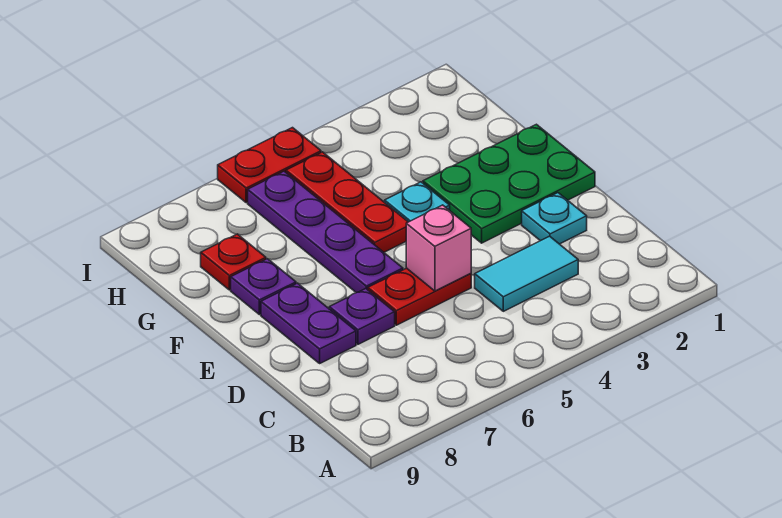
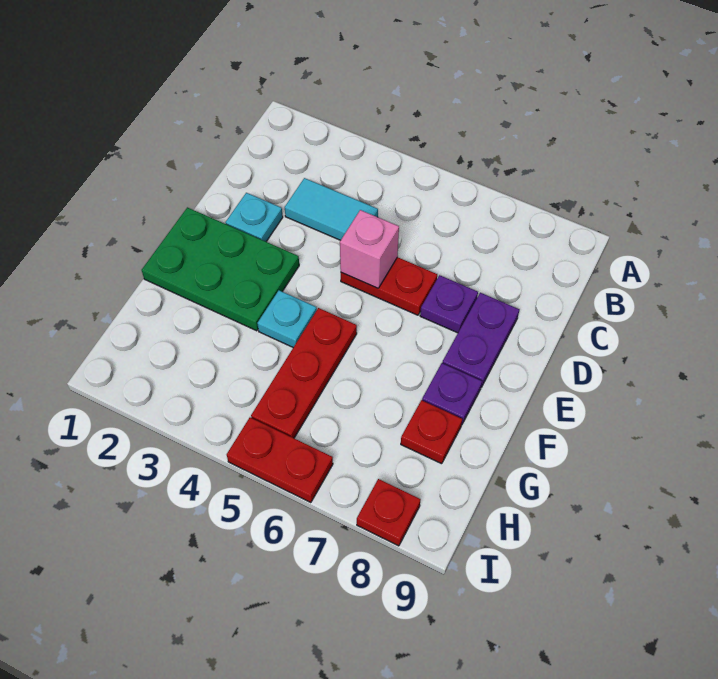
purple 1x4 plate [248,171,403,293] -> none
none -> red 1x1 plate [357,479,421,546]

